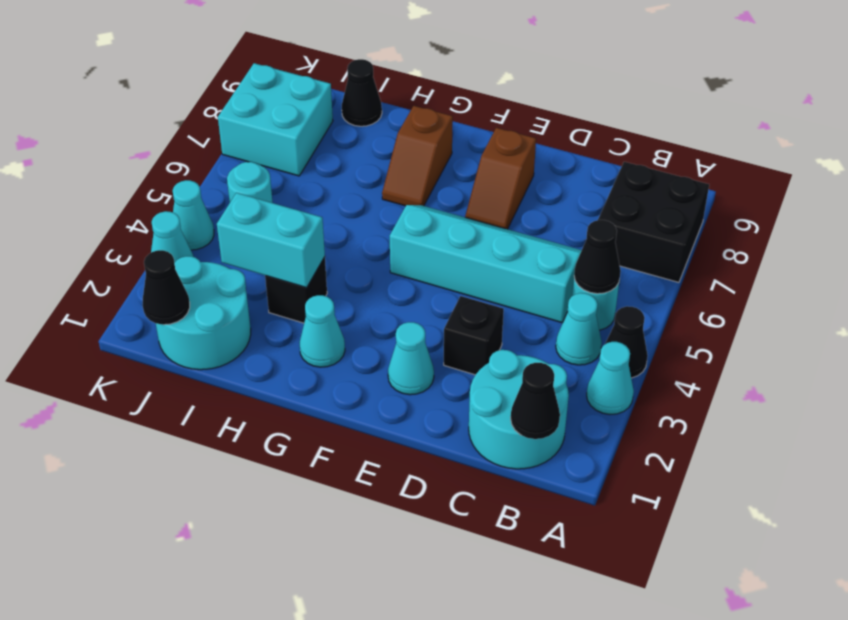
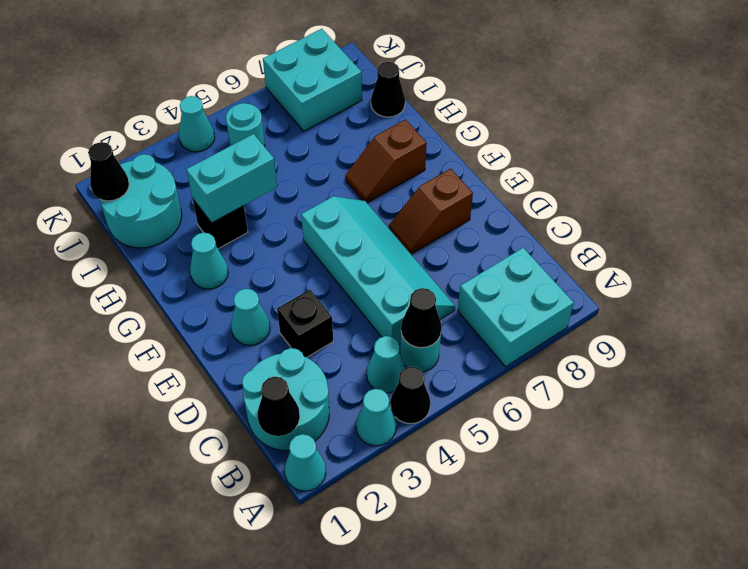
black 2x2 brick [598,162,709,282] -> cyan 2x2 brick [458,248,574,367]
cyan 1x2 brick [217,193,325,288] -> cyan 1x2 brick turned to [186,134,277,223]
cyan 1x1 cone [151,211,193,263] -> cyan 1x1 cone moved to [285,434,326,491]

